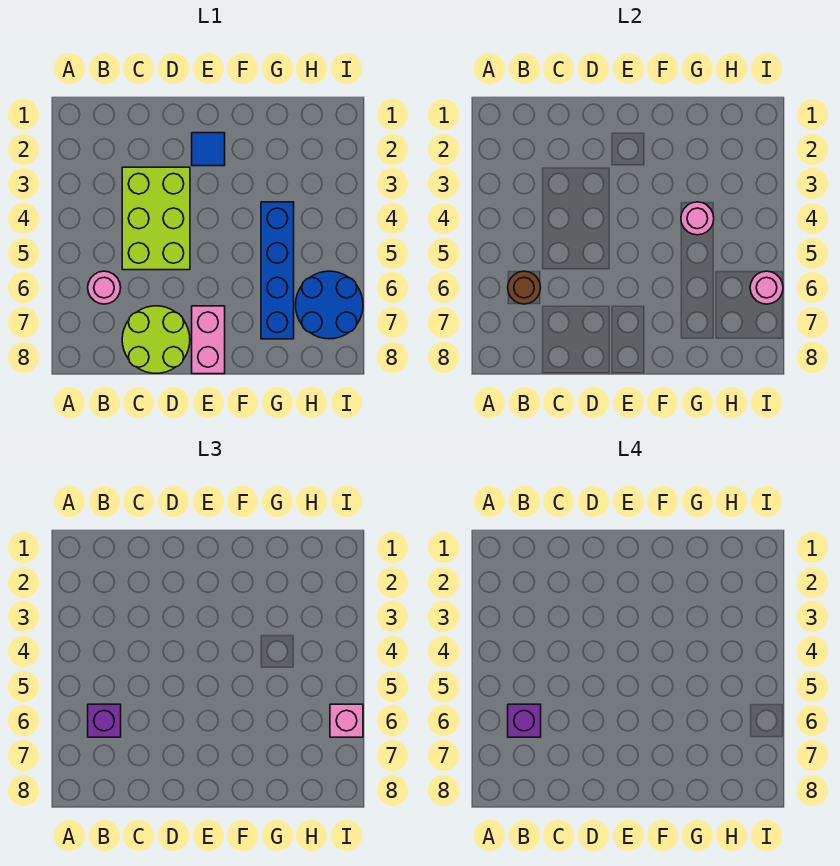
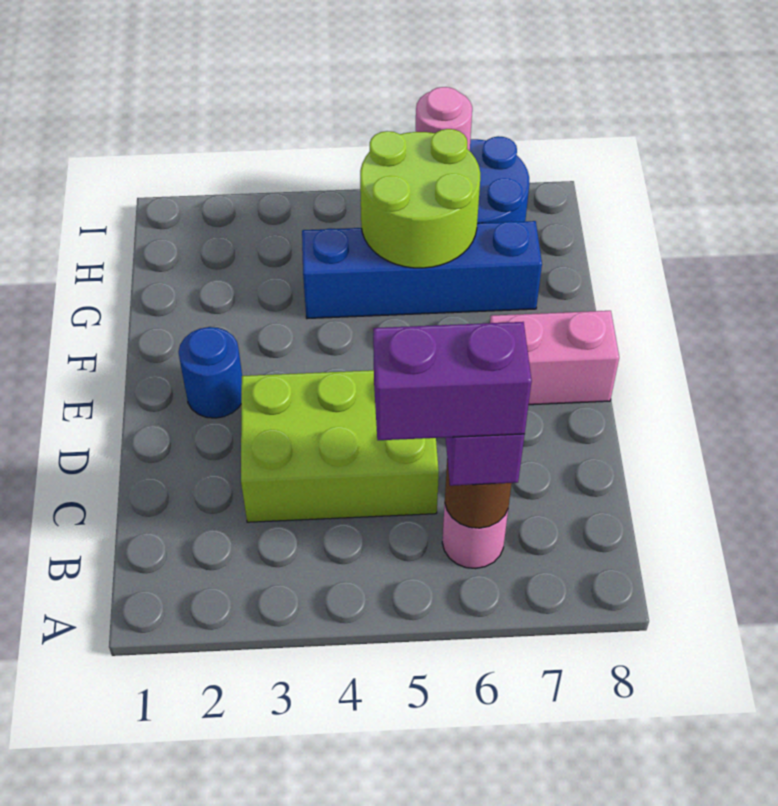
purple 1x1 brick [508,704,541,737] -> purple 1x2 brick [373,322,532,440]
lime 2x2 round brick [122,306,190,373] -> lime 2x2 round brick moved to [360,129,480,268]
blue 1x1 tile [192,133,225,166] -> blue 1x1 round brick [179,327,242,418]
pink 1x1 round brick [681,202,714,235] -> none
pink 1x1 brick [330,704,363,737] -> none

